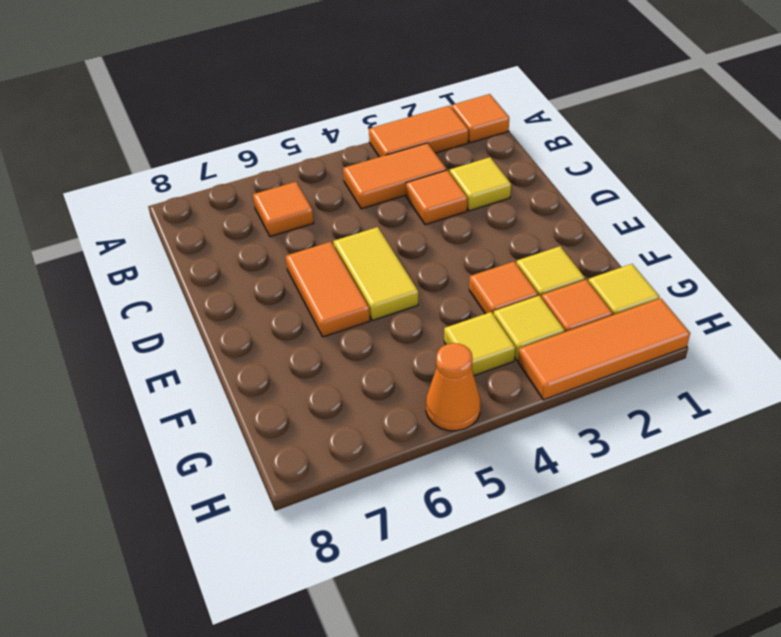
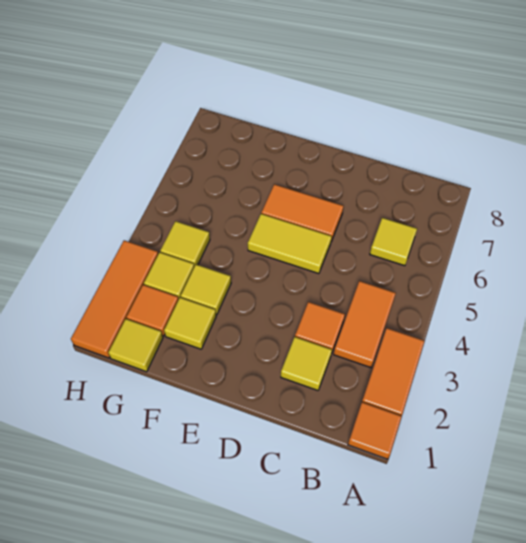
orange 1x1 tile [253,182,314,237] -> yellow 1x1 tile [370,218,417,266]
orange 1x1 tile [469,261,538,314] -> yellow 1x1 tile [181,264,231,315]
orange 1x1 cone [426,343,481,431] -> none

